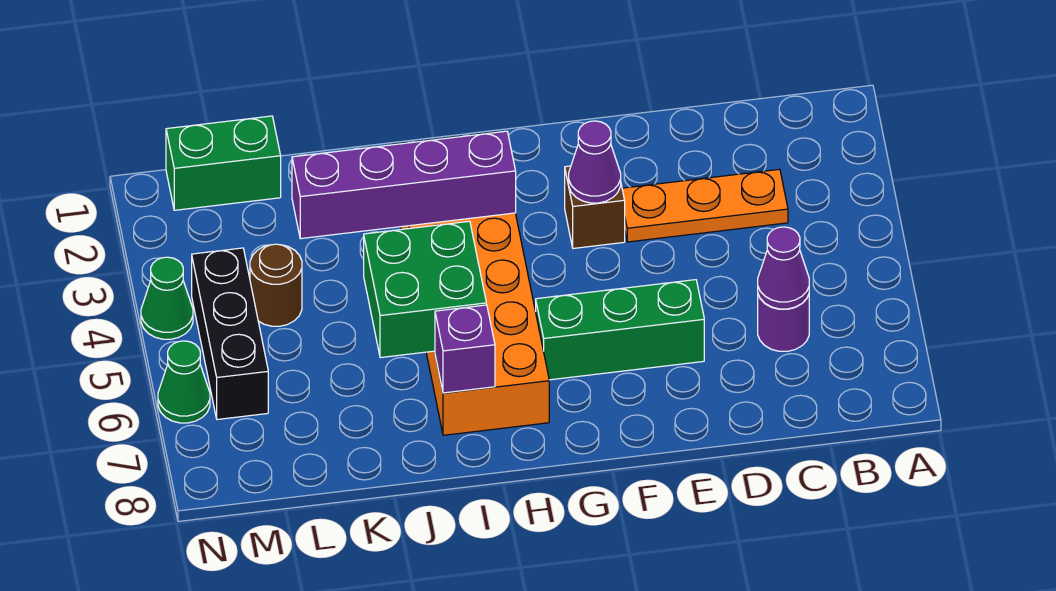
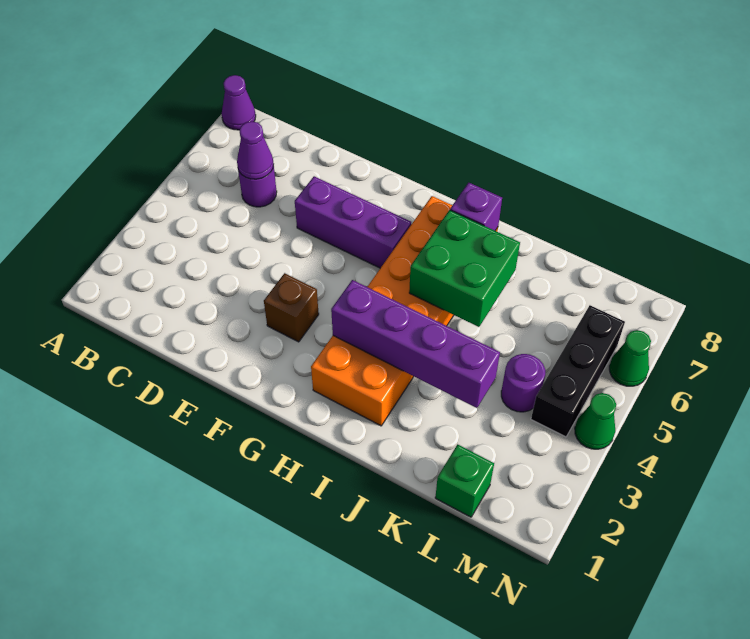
orange 1x3 plate [622,169,788,242] -> none
green 1x3 brick [536,280,704,380] -> purple 1x3 brick [295,176,411,268]
purple 1x1 cone [569,121,621,203] -> purple 1x1 cone moved to [222,75,256,130]
green 1x2 brick [166,116,281,210] -> green 1x1 brick [435,444,494,517]
brown 1x1 round brick [250,244,302,326] -> purple 1x1 round brick [501,354,545,412]

